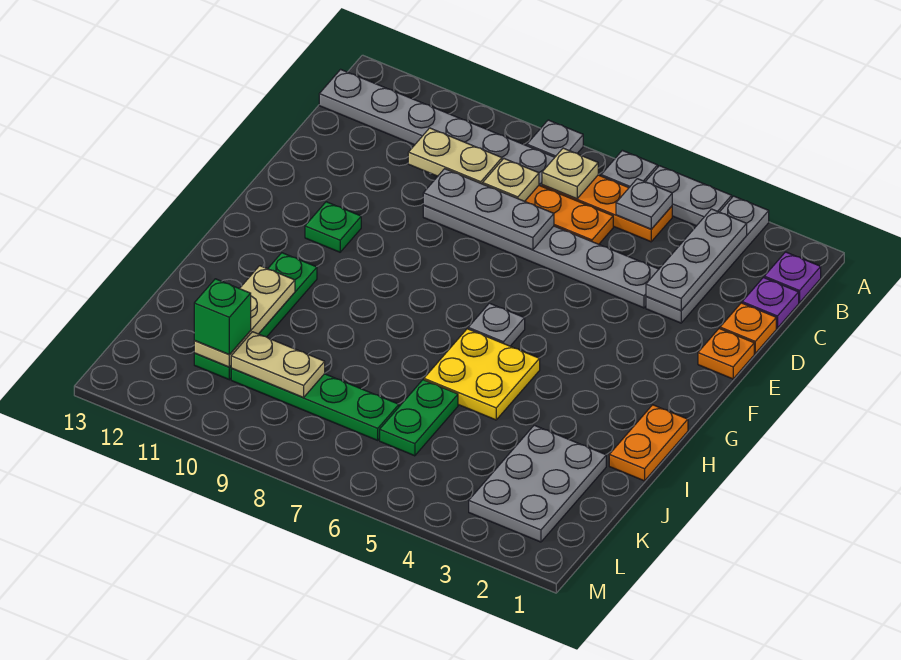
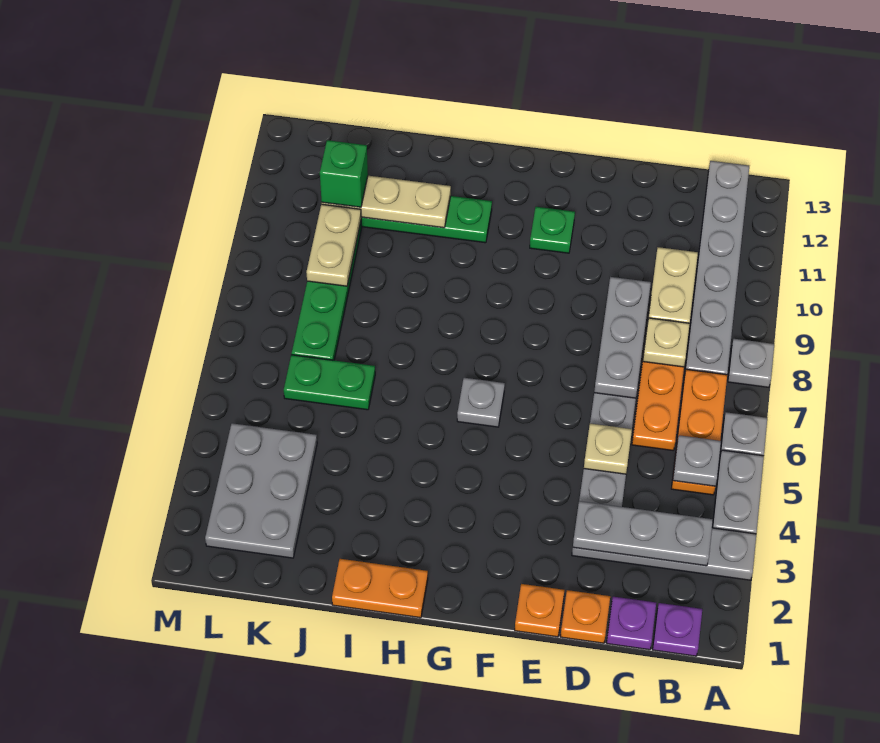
tan 1x1 plate [542,148,598,199] -> tan 1x1 plate moved to [584,424,632,474]
yellow 2x2 plate [424,329,540,420] -> none
grey 2x3 plate [469,425,606,542] -> grey 2x3 plate turned to [205,423,317,558]

